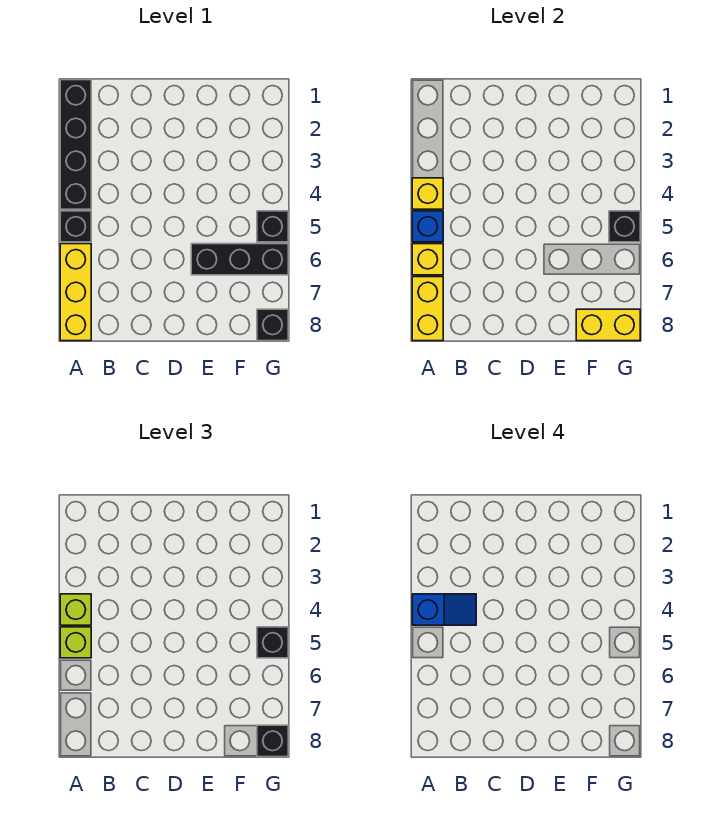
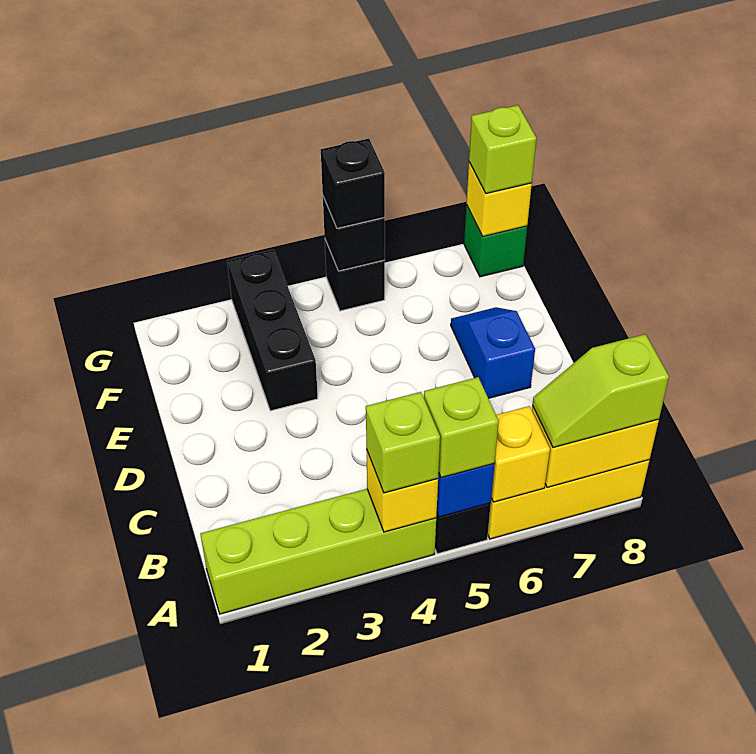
black 1x4 brick [60,80,91,209] -> lime 1x4 brick [200,489,436,614]
blue 1x2 slope [412,594,476,625] -> blue 1x2 slope moved to [451,307,535,398]
none -> lime 1x2 slope [532,334,669,448]
black 1x3 brick [191,244,288,275] -> black 1x3 brick moved to [227,250,318,411]
yellow 1x2 brick [576,309,640,341] -> yellow 1x1 brick [466,162,532,237]
black 1x1 brick [257,309,288,341] -> green 1x1 brick [464,205,527,277]
black 1x1 brick [257,725,288,757] -> lime 1x1 brick [469,105,536,194]

